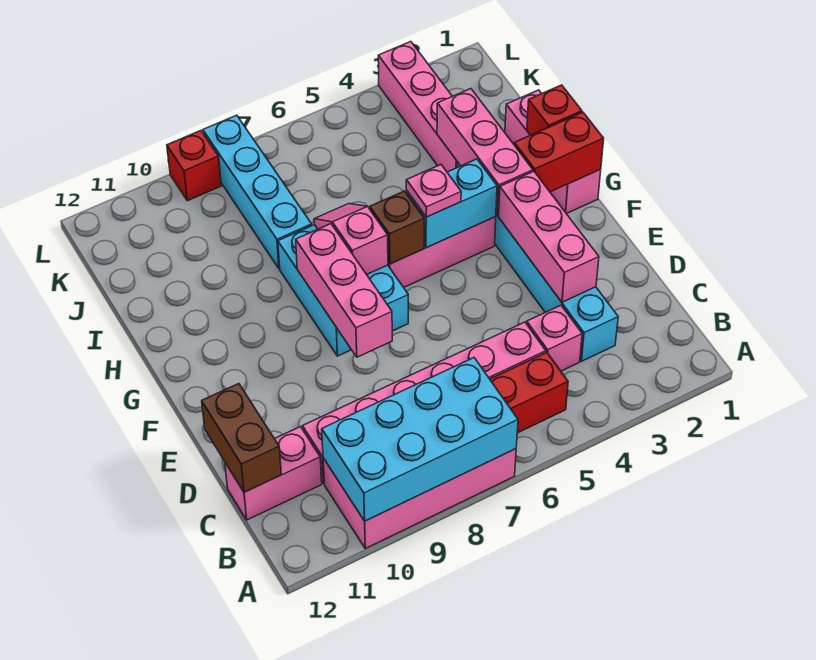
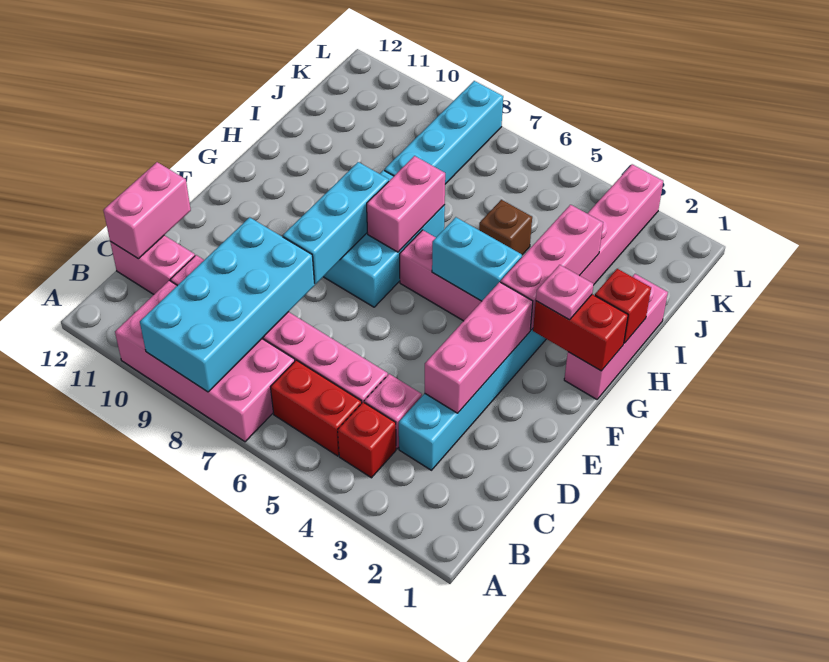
cyan 2x4 brick [322,358,518,521] -> cyan 2x4 brick turned to [140,217,315,392]
brown 1x2 brick [202,384,281,492] -> pink 1x2 brick [103,162,191,259]
pink 1x3 brick [296,224,392,357] -> cyan 1x3 brick [283,162,389,284]
pink 1x1 plate [406,165,461,217] -> pink 1x1 plate moved to [536,265,594,320]
brown 1x1 brick [370,191,424,264] -> brown 1x1 brick moved to [479,200,532,255]
pink 1x2 slope [314,204,388,275] -> pink 1x2 brick [367,156,445,252]
red 1x1 brick [167,131,221,201] -> red 1x1 brick moved to [338,402,396,478]

